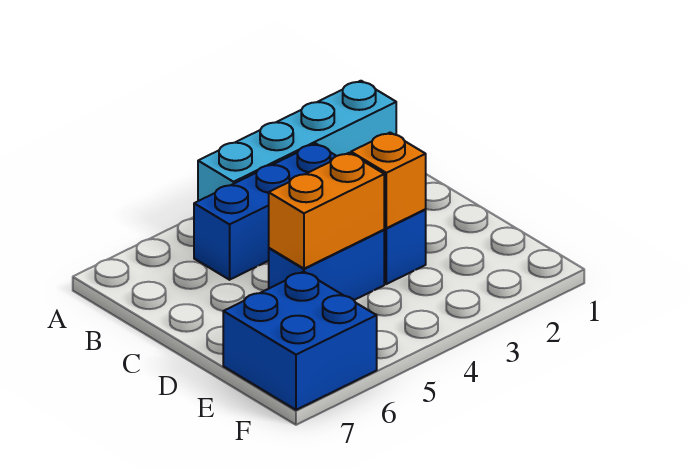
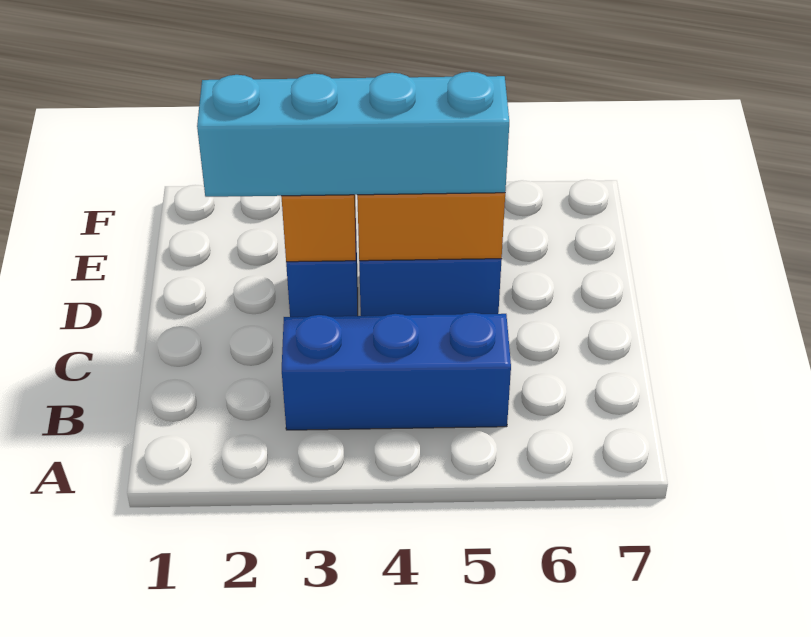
cyan 1x4 brick [198,81,396,201] -> cyan 1x4 brick moved to [197,72,509,197]
blue 2x2 brick [223,272,377,410] -> none

